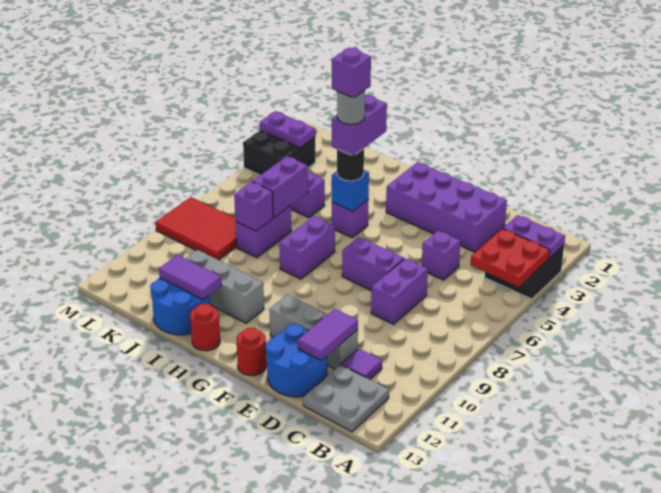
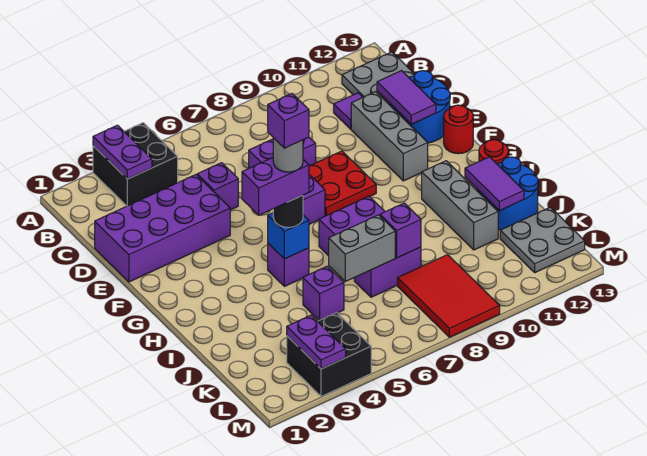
red 2x2 plate [471,229,550,287] -> red 2x2 plate moved to [309,151,376,216]
purple 2x4 brick [386,162,507,252] -> purple 2x4 brick turned to [95,175,230,282]
purple 1x2 tile [298,309,358,361] -> purple 1x2 tile turned to [377,71,436,124]
purple 1x2 brick [253,156,308,217] -> grey 1x2 brick [329,215,395,281]
none -> grey 2x2 plate [500,207,585,273]

